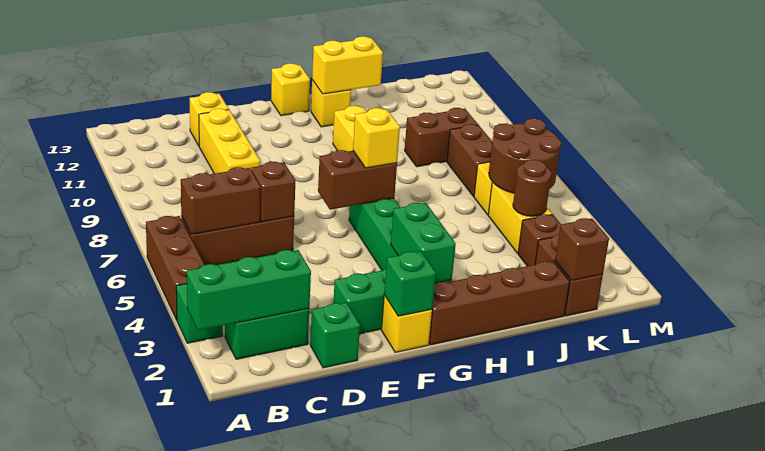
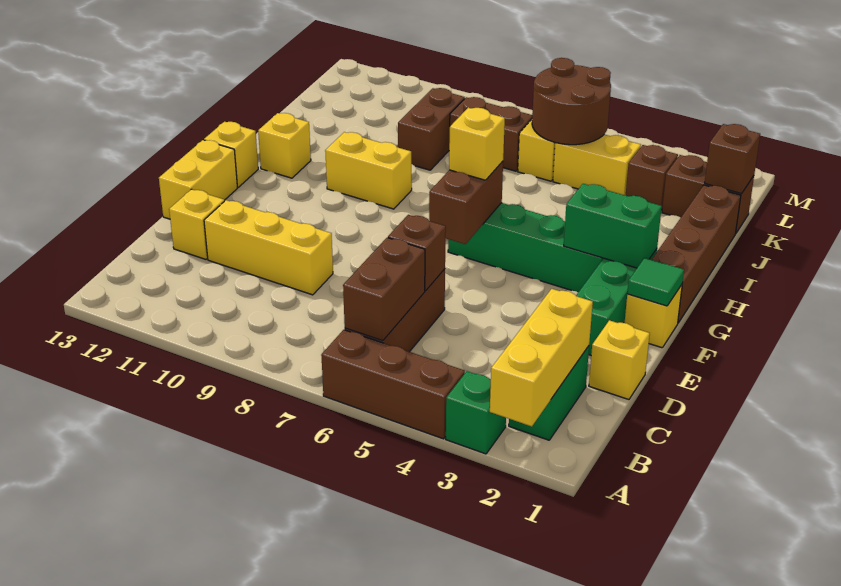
green 1x3 brick [187,250,311,330] -> yellow 1x3 brick [490,289,593,426]
green 1x1 brick [310,303,360,368] -> yellow 1x1 brick [589,320,650,399]
green 1x1 brick [384,251,436,316] -> green 1x1 tile [627,258,684,306]
yellow 1x2 brick [312,36,383,94] -> yellow 1x2 brick moved to [159,140,237,219]
brown 1x1 round brick [513,160,551,216] -> none

